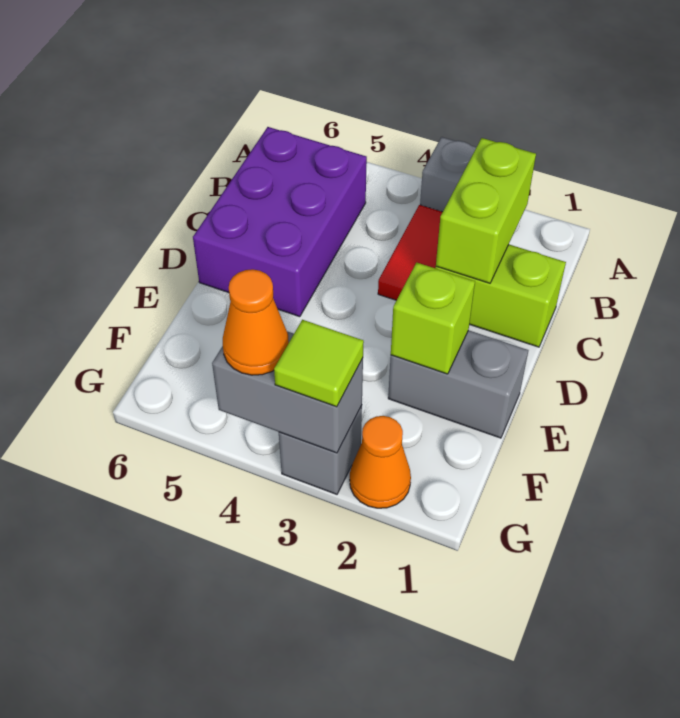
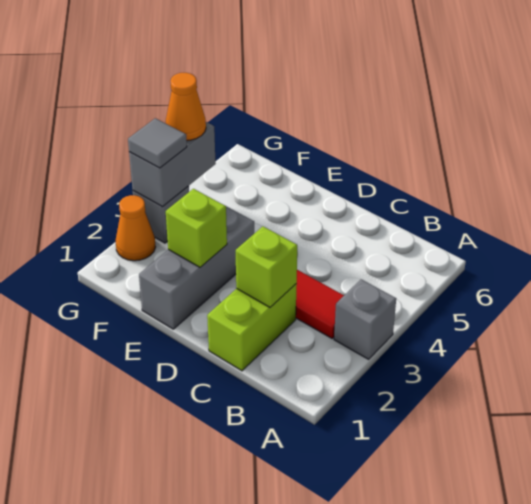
lime 1x2 brick [436,138,536,283] -> lime 1x1 brick [236,226,297,307]
purple 2x3 brick [193,127,367,317] -> none
grey 1x2 brick [388,330,528,438] -> grey 1x3 brick [139,206,254,329]
lime 1x1 tile [274,320,364,407] -> grey 1x1 tile [128,118,187,168]

